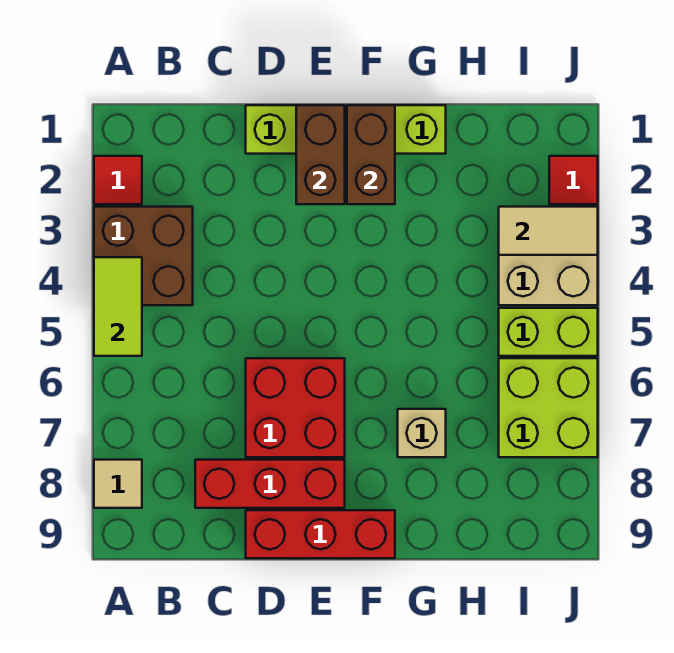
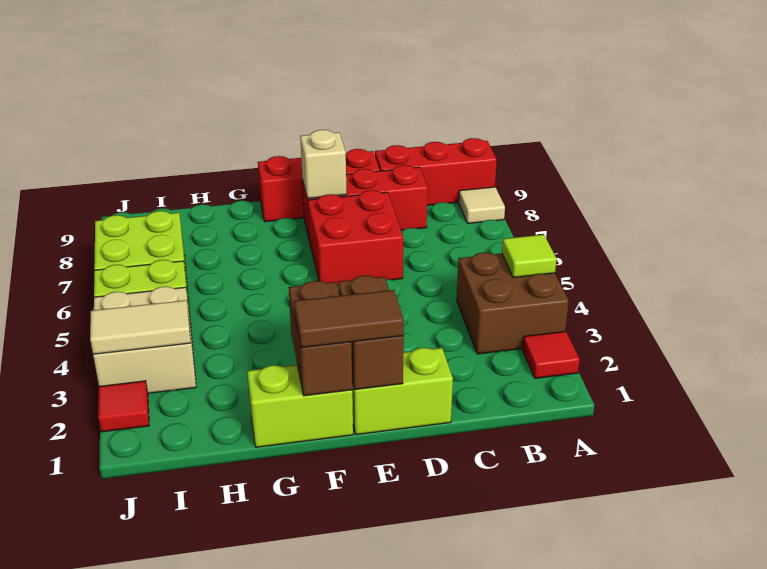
lime 1x2 tile [94,257,142,356] -> lime 1x1 tile [502,235,557,278]
none -> red 1x3 brick [375,138,497,205]
none -> brown 1x2 tile [294,290,404,348]
tan 1x1 brick [398,409,446,457] -> tan 1x1 brick moved to [300,130,347,198]

